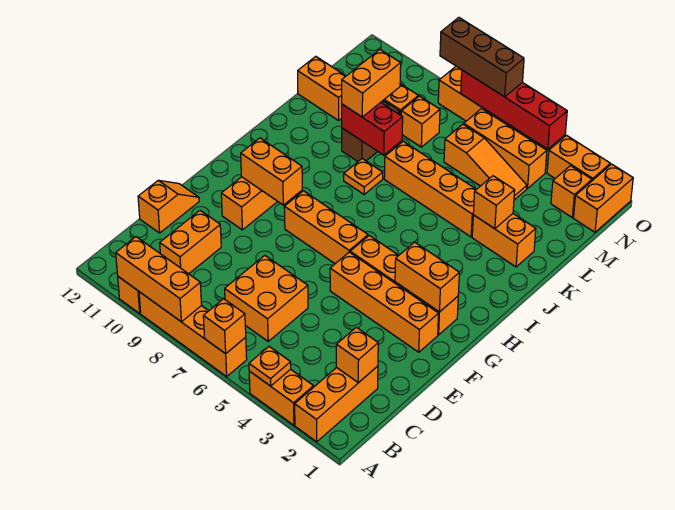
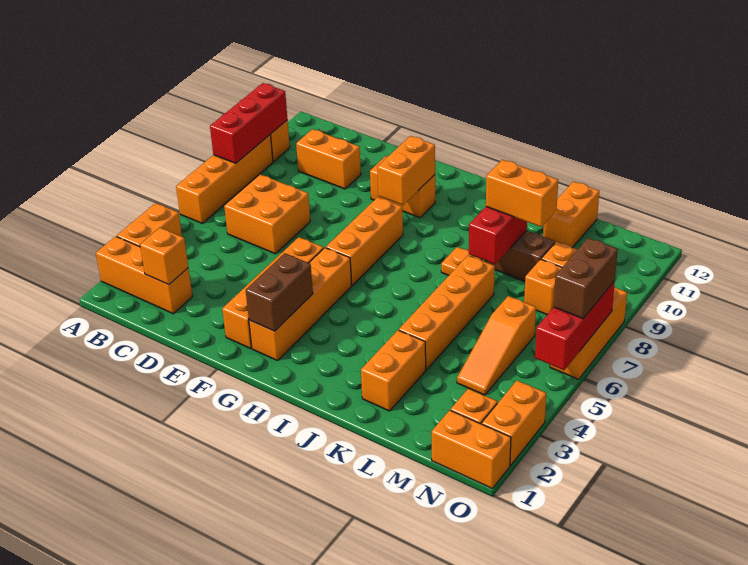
orange 1x1 plate [249,347,291,386] -> none
orange 1x1 brick [203,299,246,354] -> none
orange 1x3 brick [116,237,202,322] -> red 1x3 brick [210,83,287,163]
orange 1x2 slope [138,180,199,233] -> none
orange 1x2 brick [395,242,459,312] -> brown 1x2 brick [246,253,313,331]
orange 1x1 brick [473,176,515,229] -> none
orange 1x3 brick [464,109,547,188] -> none
red 1x4 brick [461,70,567,149] -> red 1x3 brick [535,281,615,370]
brown 1x3 brick [440,18,524,97] -> brown 1x2 brick [554,238,618,319]

